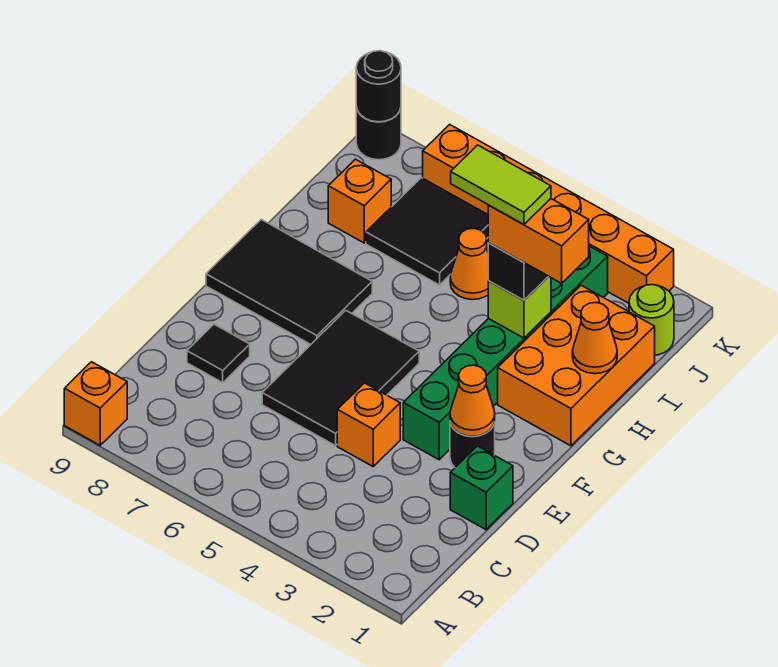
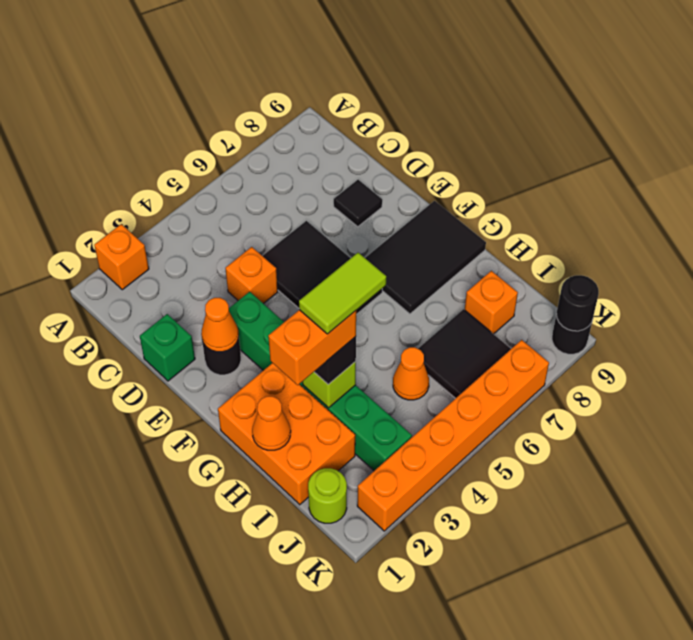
orange 1x1 brick [64,362,127,445] -> orange 1x1 brick moved to [94,224,149,290]

